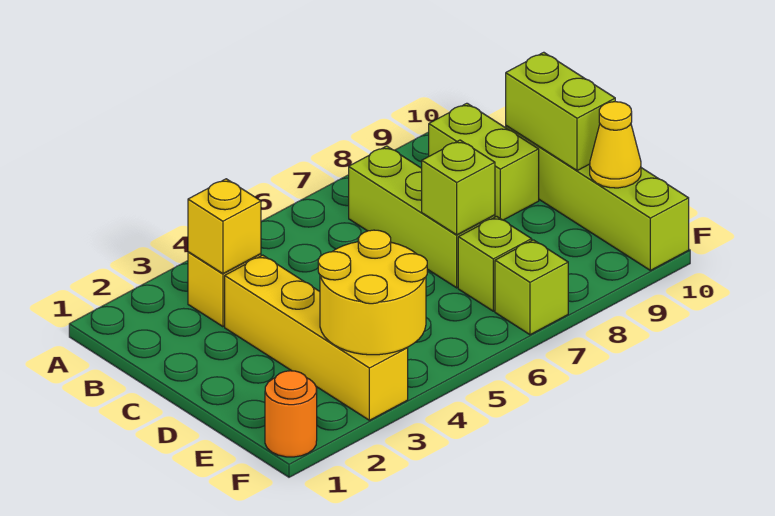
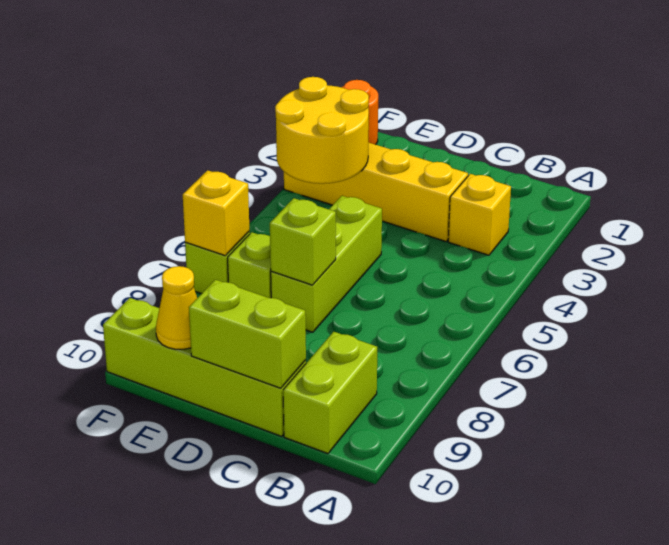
yellow 1x1 brick [188,179,261,274] -> yellow 1x1 brick moved to [183,170,250,256]
lime 1x3 brick [349,146,495,288] -> lime 1x3 brick turned to [271,196,382,332]
lime 1x2 brick [429,103,539,220] -> lime 1x2 brick turned to [283,332,377,454]

